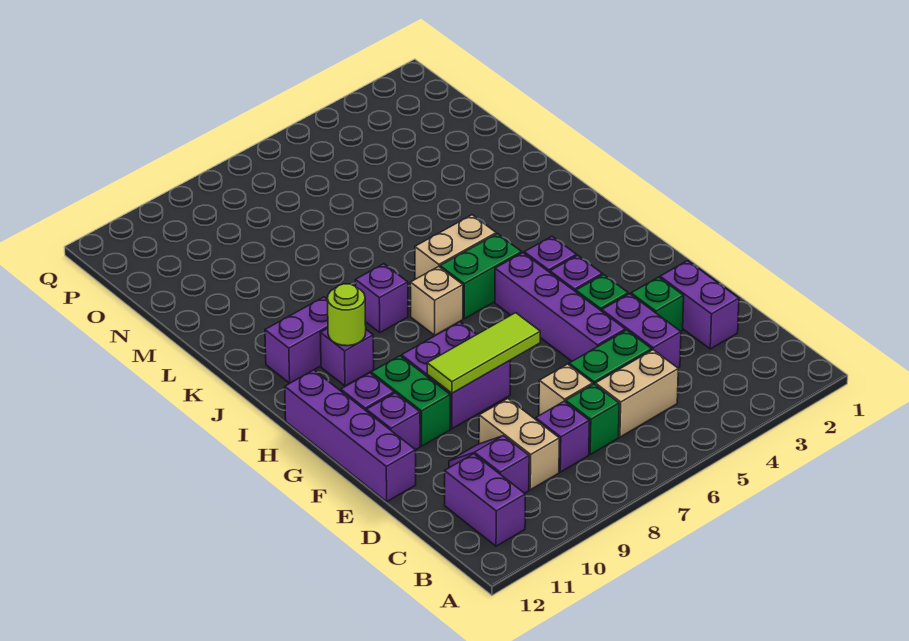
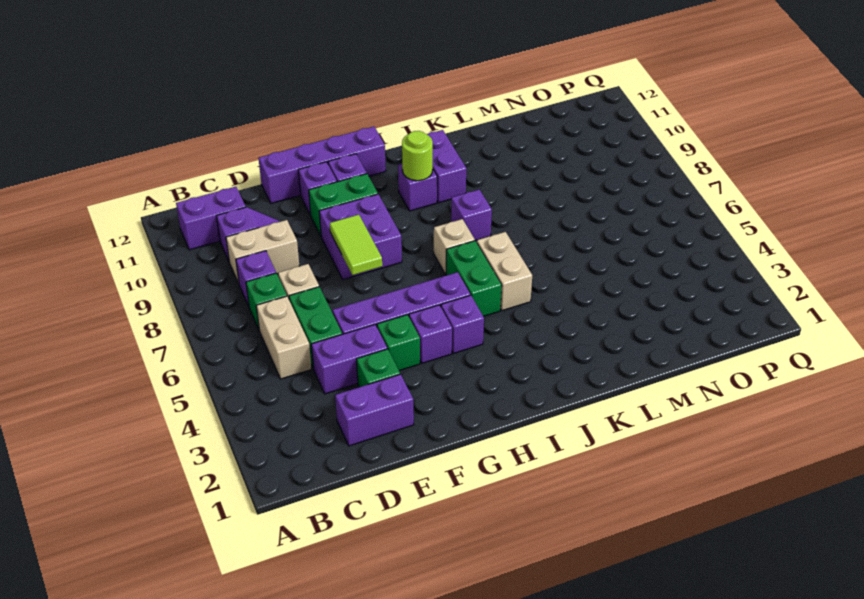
lime 1x3 tile [427,313,540,393] -> lime 1x2 tile [330,215,382,275]

